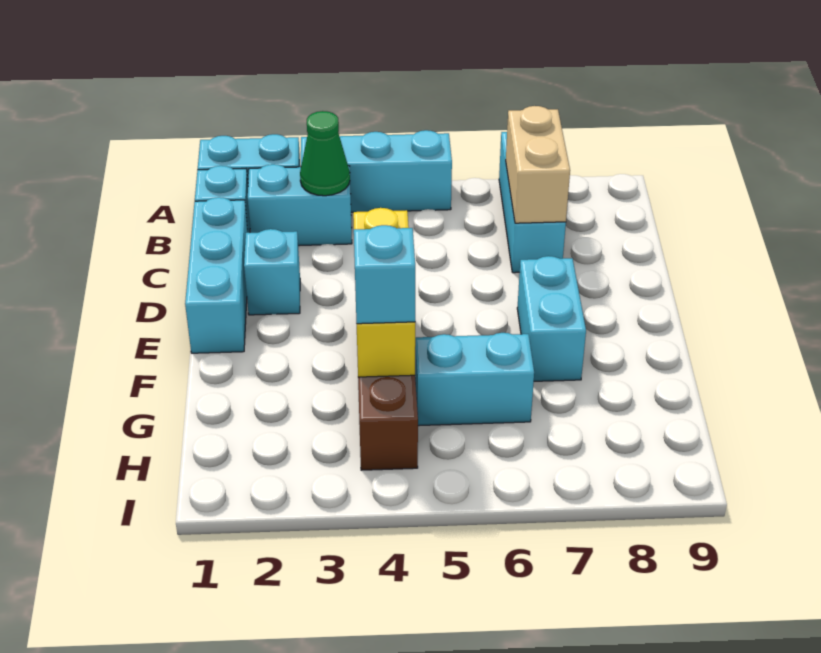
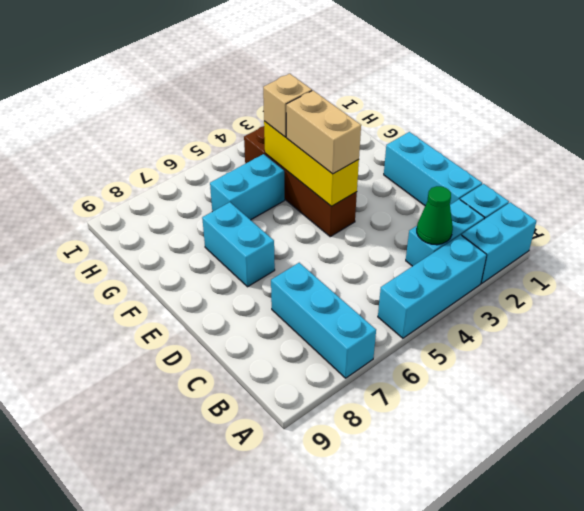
tan 1x2 brick [506,106,570,223] -> tan 1x2 brick moved to [286,91,361,174]
cyan 1x1 brick [244,229,300,315] -> none
cyan 1x1 brick [354,225,415,324] -> tan 1x1 brick [263,74,312,137]

